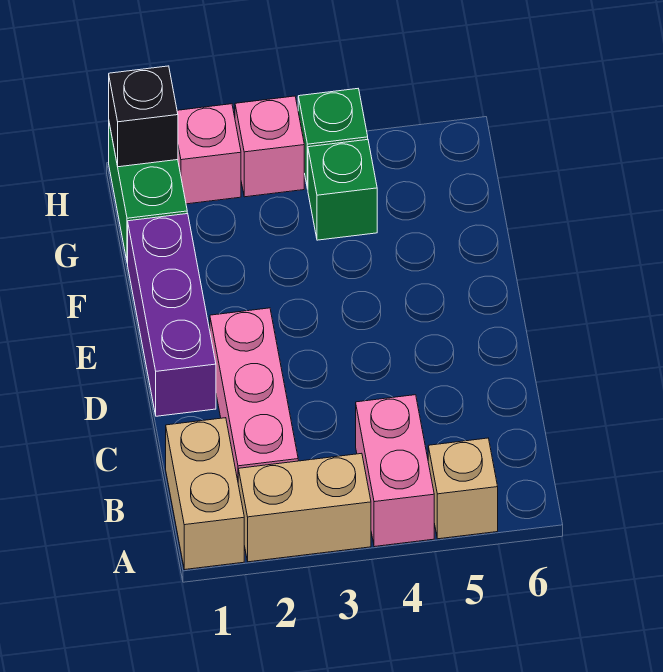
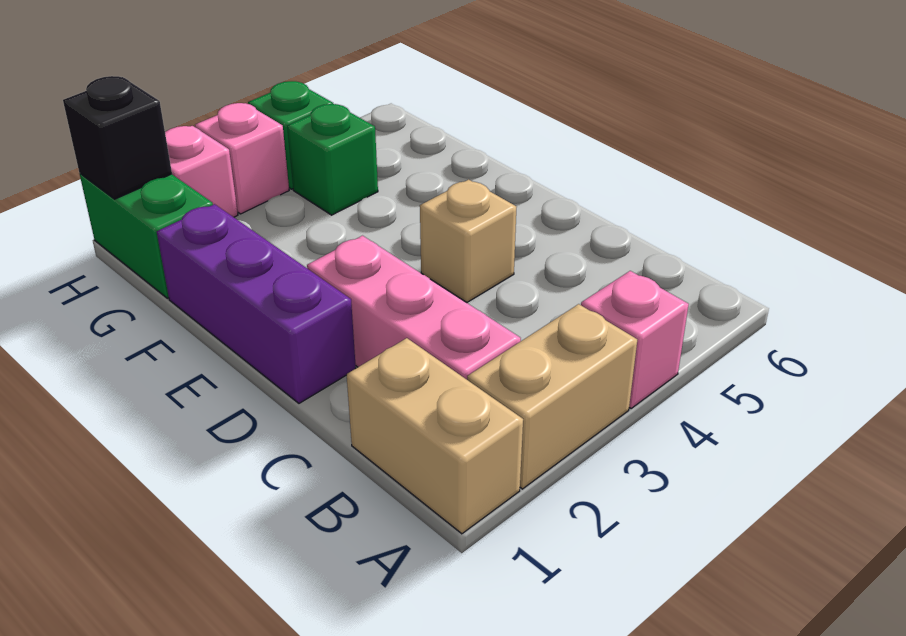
pink 1x2 brick [356,395,434,547] -> pink 1x1 brick [581,271,689,409]
tan 1x1 brick [428,438,498,539] -> tan 1x1 brick moved to [420,180,516,303]

